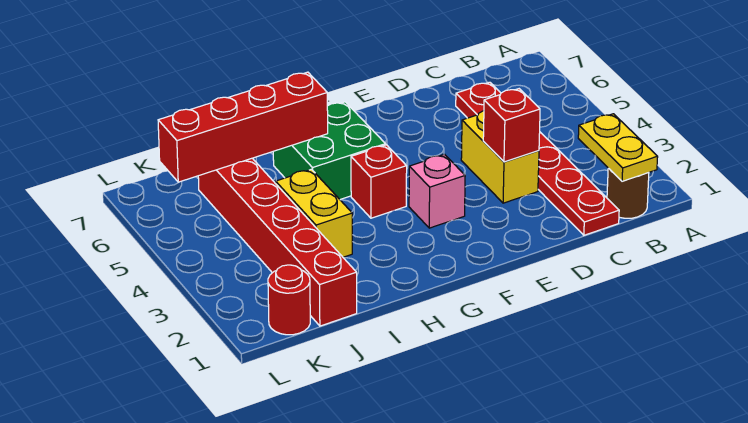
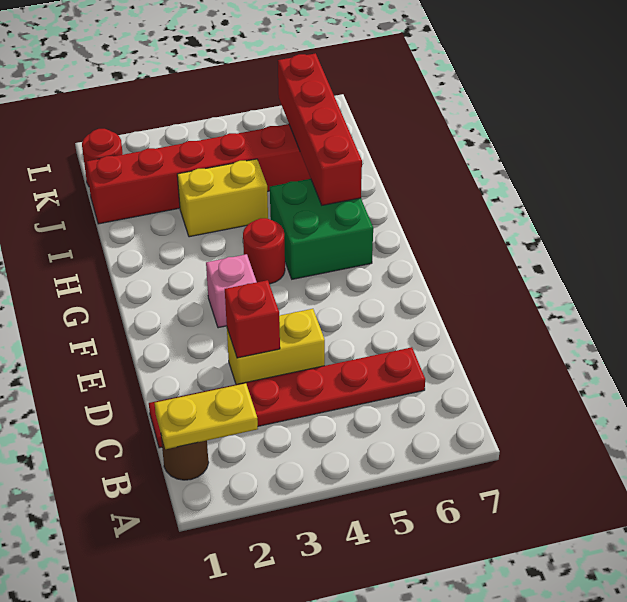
red 1x1 brick [351,145,407,218] -> red 1x1 round brick [243,218,285,284]

